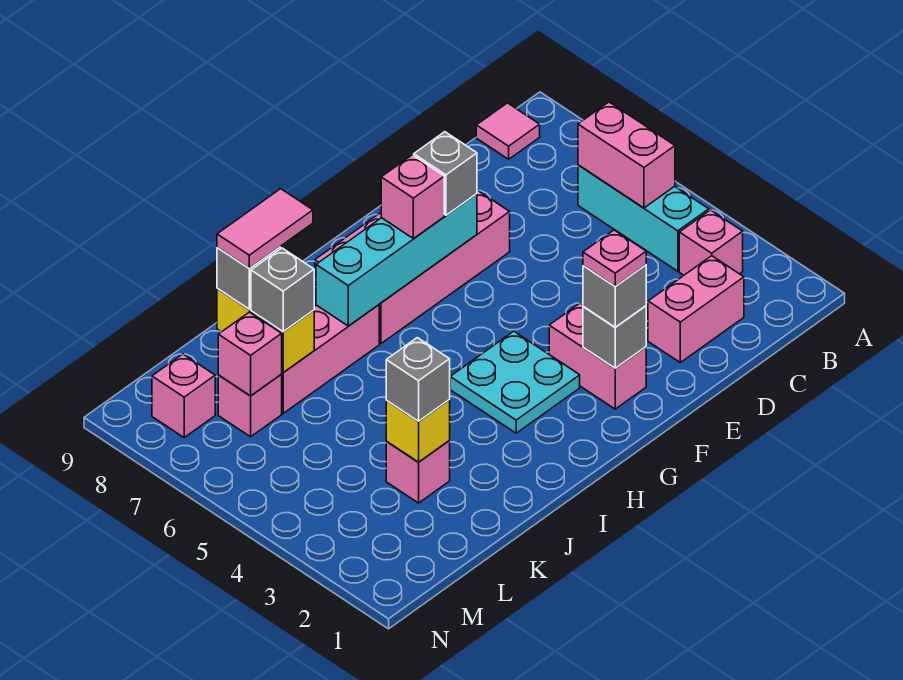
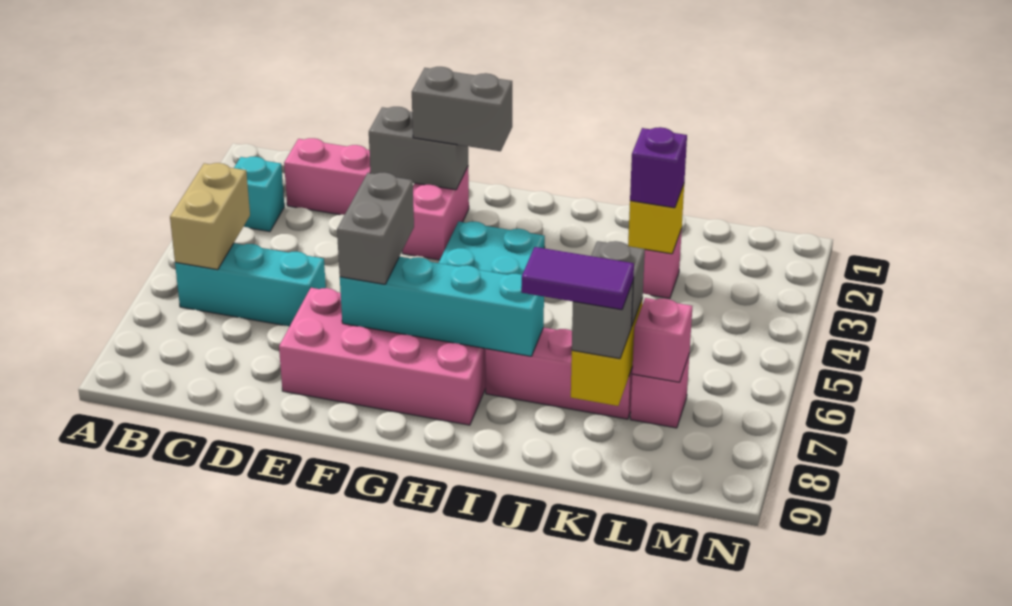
pink 1x1 brick [679,210,743,275] -> cyan 1x1 brick [234,157,284,232]
cyan 1x3 brick [578,165,709,271] -> cyan 1x3 brick turned to [175,243,326,326]
pink 1x2 brick [578,102,675,208] -> tan 1x2 brick [170,163,250,270]
pink 1x1 tile [476,103,540,159] -> none
grey 1x1 brick [583,306,646,368] -> grey 1x2 brick [369,107,468,190]
grey 1x1 brick [583,265,646,327] -> grey 1x2 brick [412,67,512,151]
pink 1x1 plate [583,230,646,286] -> none
grey 1x1 brick [414,132,477,215] -> grey 1x2 brick [337,172,414,284]
pink 1x1 brick [381,155,444,239] -> none
pink 1x2 tile [217,189,313,268] -> purple 1x2 tile [521,247,634,310]
grey 1x1 brick [386,338,450,421] -> purple 1x1 brick [630,127,687,208]
pink 1x1 brick [152,354,215,437] -> none

